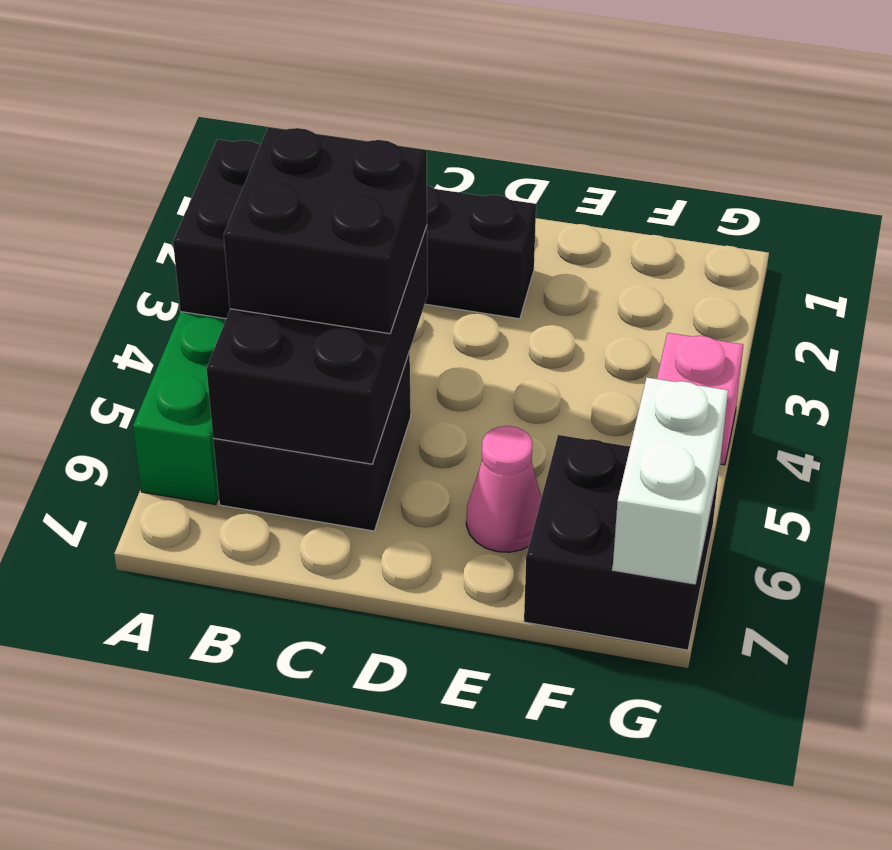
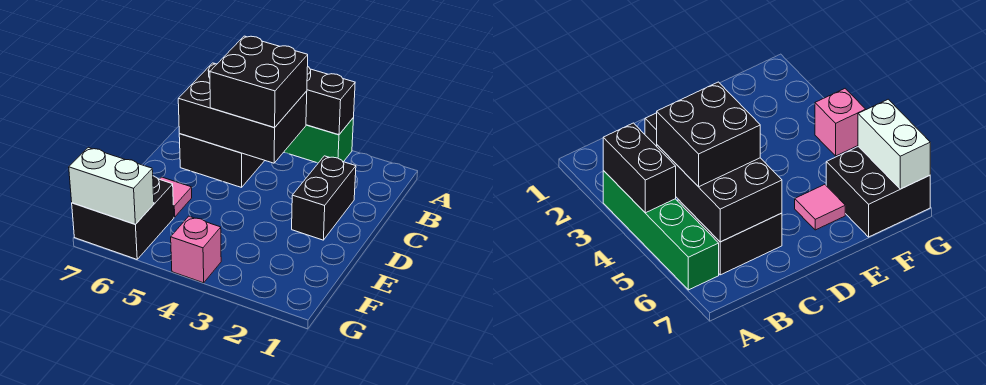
pink 1x1 cone [466,426,542,552] -> pink 1x1 tile [160,177,192,217]

